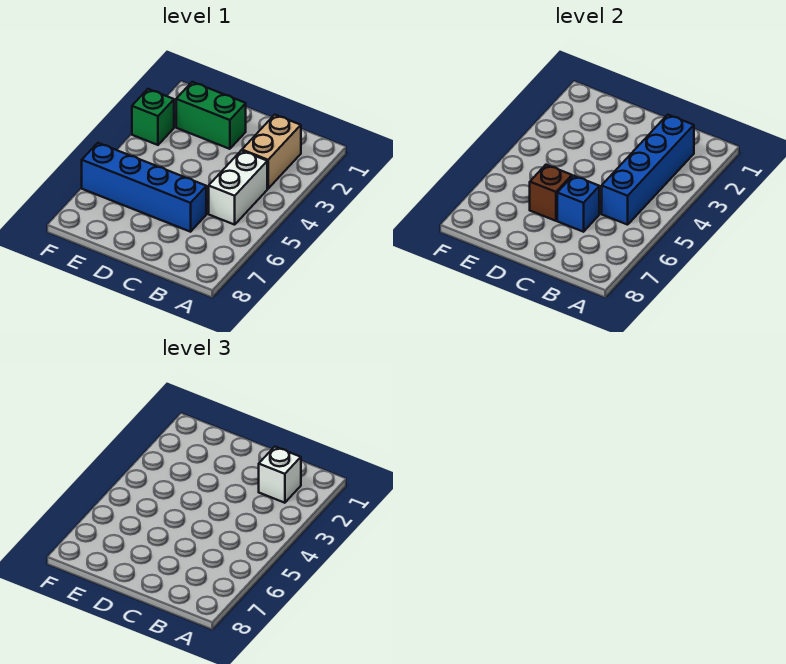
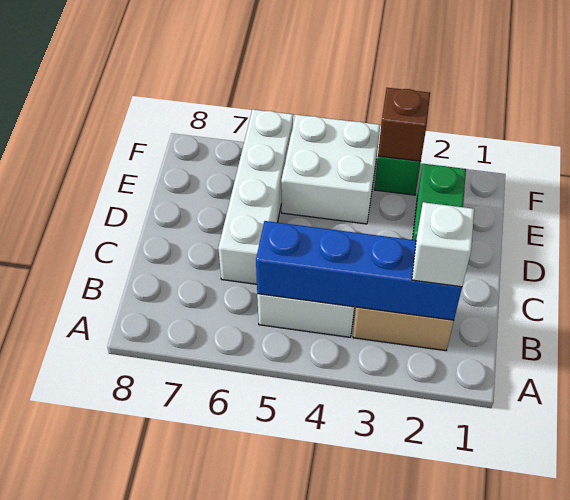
blue 1x4 brick [82,143,206,232] -> white 1x4 brick [218,110,293,284]
blue 1x1 brick [557,176,599,232] -> none
brown 1x1 brick [530,165,572,221] -> brown 1x1 brick moved to [378,88,430,162]
none -> white 2x2 brick [281,115,380,224]

